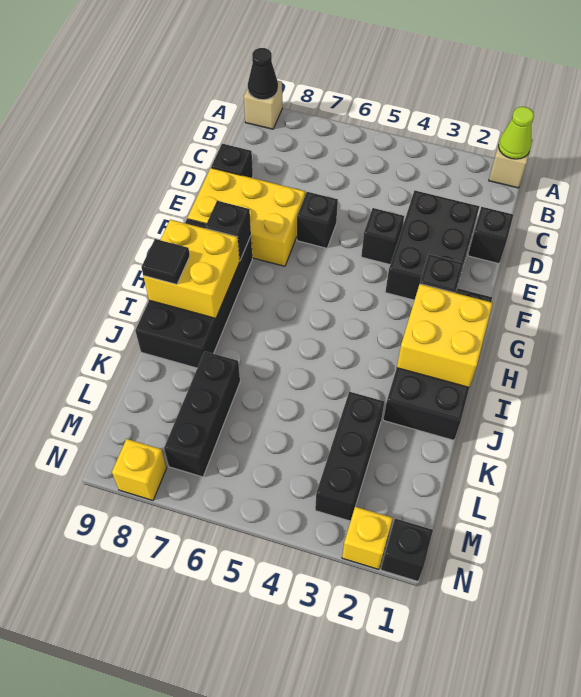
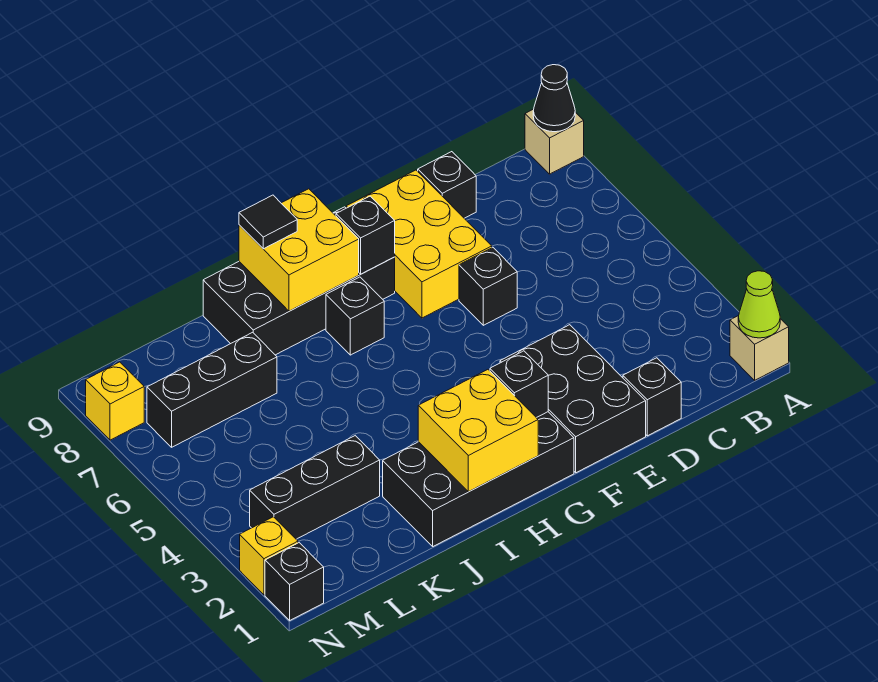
black 2x3 brick [385,191,480,300] -> black 2x3 brick turned to [500,325,646,473]
black 1x1 brick [361,208,404,264] -> black 1x1 brick moved to [326,277,384,355]

